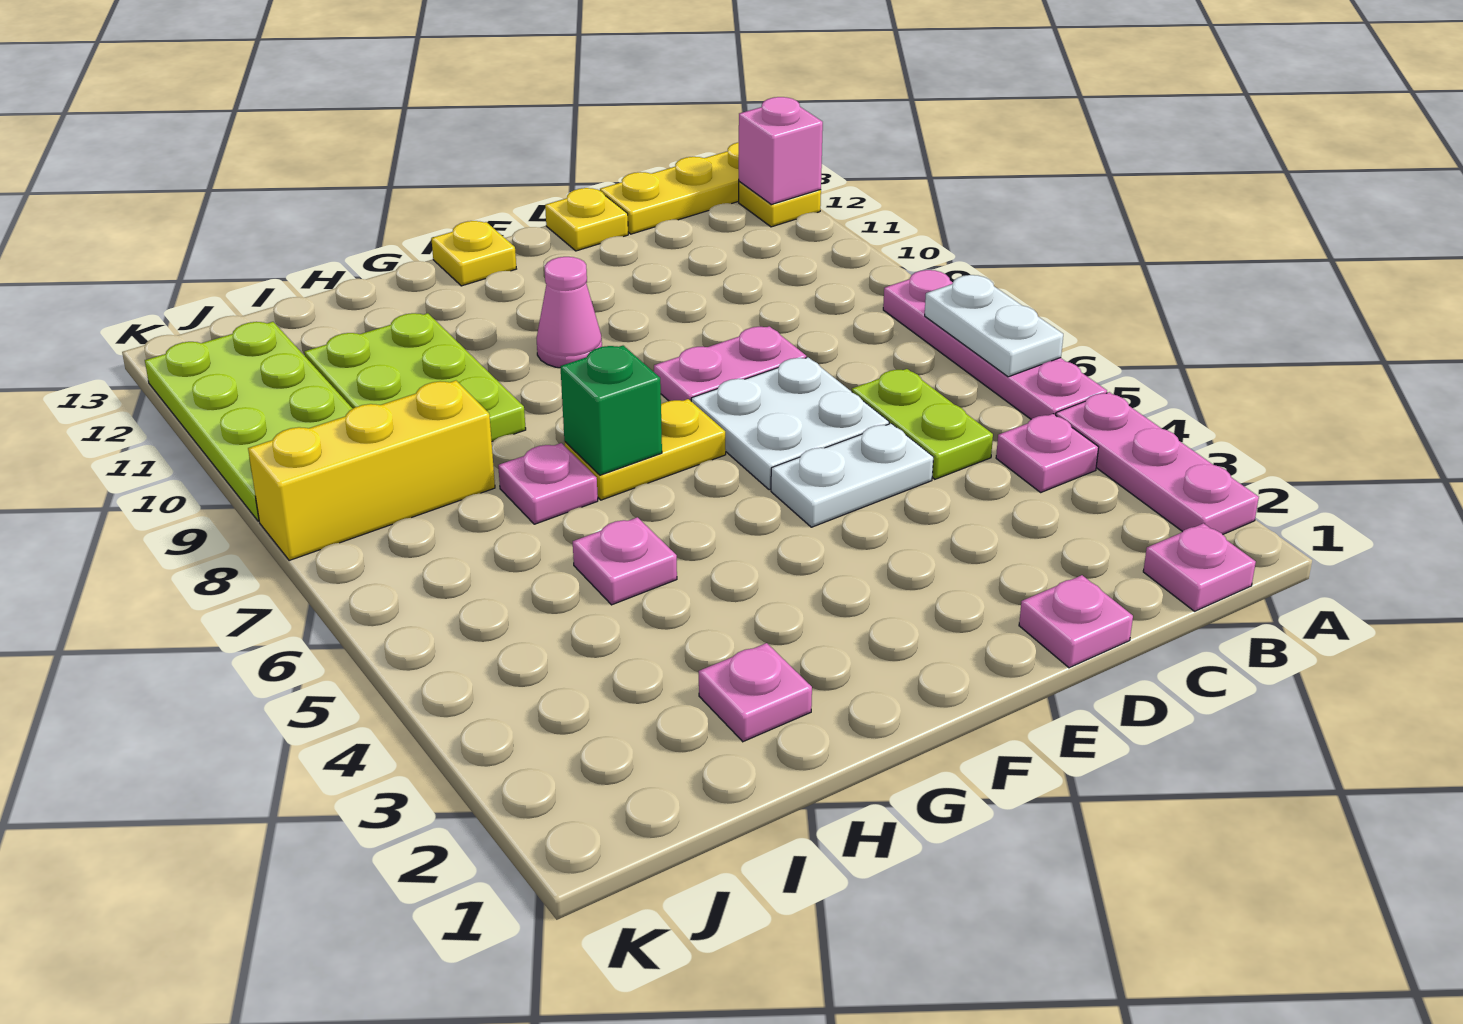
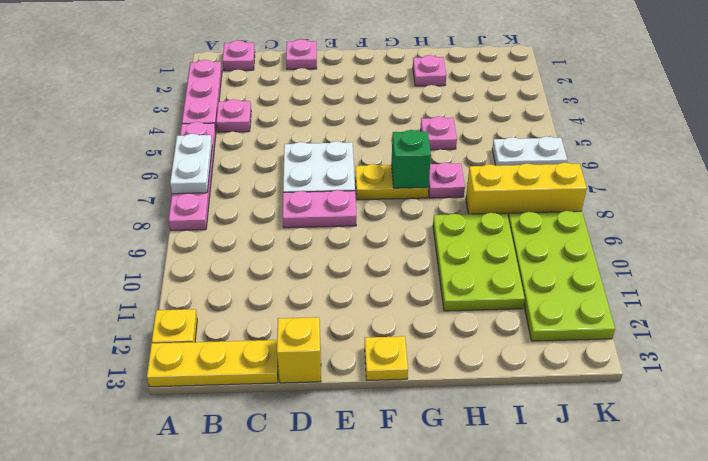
pink 1x1 brick [739,97,823,205] -> none
lime 1x2 plate [852,369,993,479] -> none
white 1x2 plate [771,423,933,527] -> white 1x2 plate moved to [492,136,567,166]
yellow 1x1 plate [545,188,628,251] -> yellow 1x1 brick [277,317,321,383]
pink 1x1 cone [537,257,602,368] -> none

